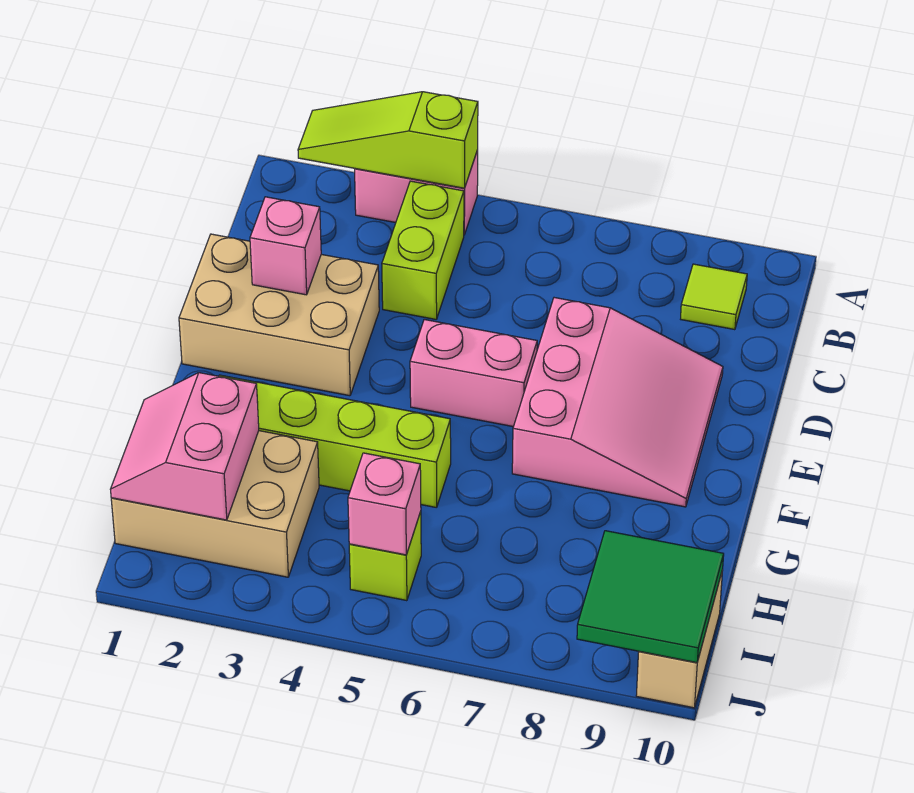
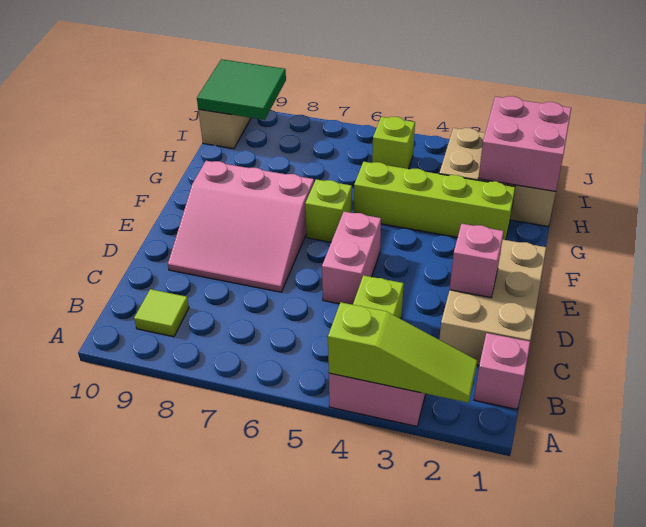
tan 2x3 brick [179,234,379,396] -> tan 2x3 brick turned to [439,240,546,365]
pink 3x3 slope [512,298,723,507] -> pink 3x3 slope turned to [168,161,314,292]
pink 1x2 brick [410,320,537,427] -> pink 1x2 brick turned to [322,212,381,305]
none -> lime 1x1 brick [305,179,352,242]
pink 2x2 slope [110,373,259,520] -> pink 2x2 brick [478,96,571,191]
pink 1x1 brick [348,453,421,555] -> pink 1x1 brick moved to [474,333,530,409]

